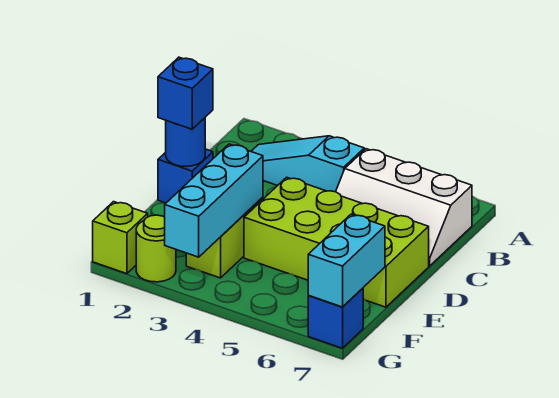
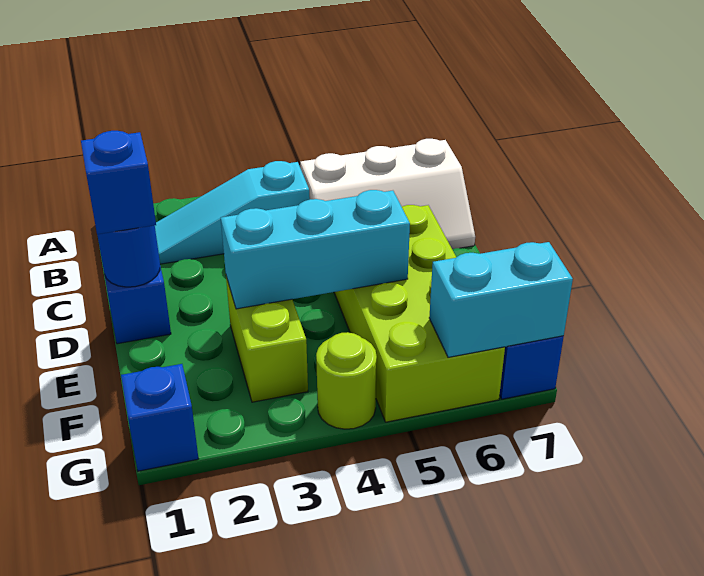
lime 2x4 brick [244,177,429,307] -> lime 2x4 brick turned to [334,205,505,422]
cyan 1x3 brick [165,144,263,257] -> cyan 1x3 brick turned to [221,190,410,309]
cyan 1x2 brick [308,214,385,307] -> cyan 1x2 brick turned to [429,242,573,357]
lime 1x1 brick [93,202,148,274] -> blue 1x1 brick [121,364,199,471]
lime 1x1 round brick [136,215,176,282] -> lime 1x1 round brick moved to [316,332,377,429]

